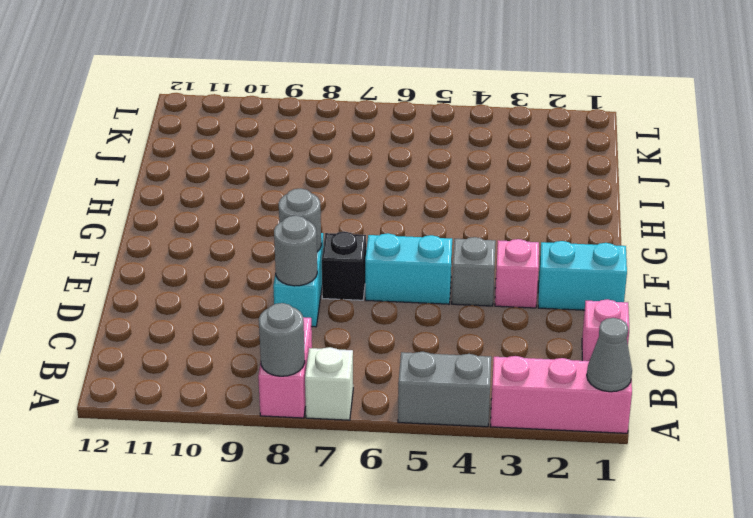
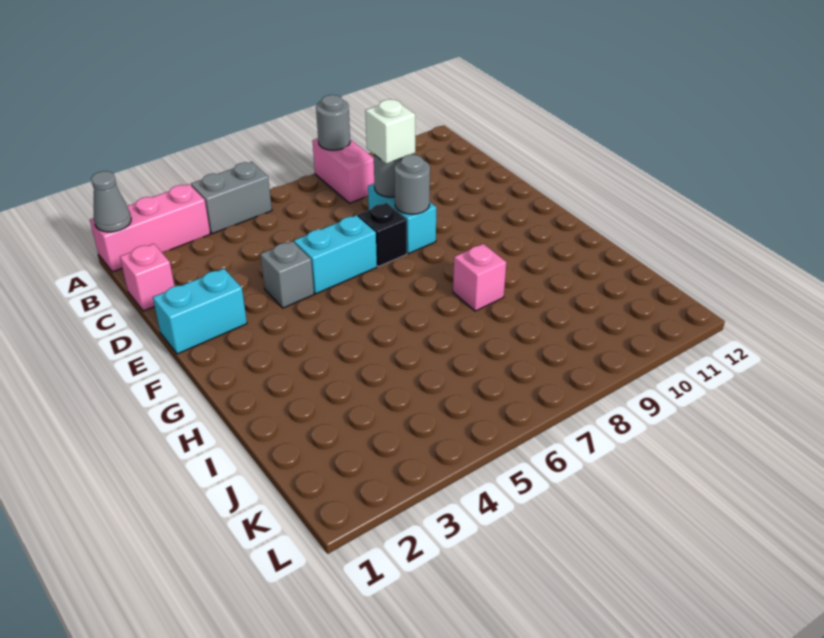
white 1x1 brick [305,347,353,420] -> white 1x1 brick moved to [365,99,415,164]
pink 1x1 brick [495,239,539,308] -> pink 1x1 brick moved to [453,244,506,311]

